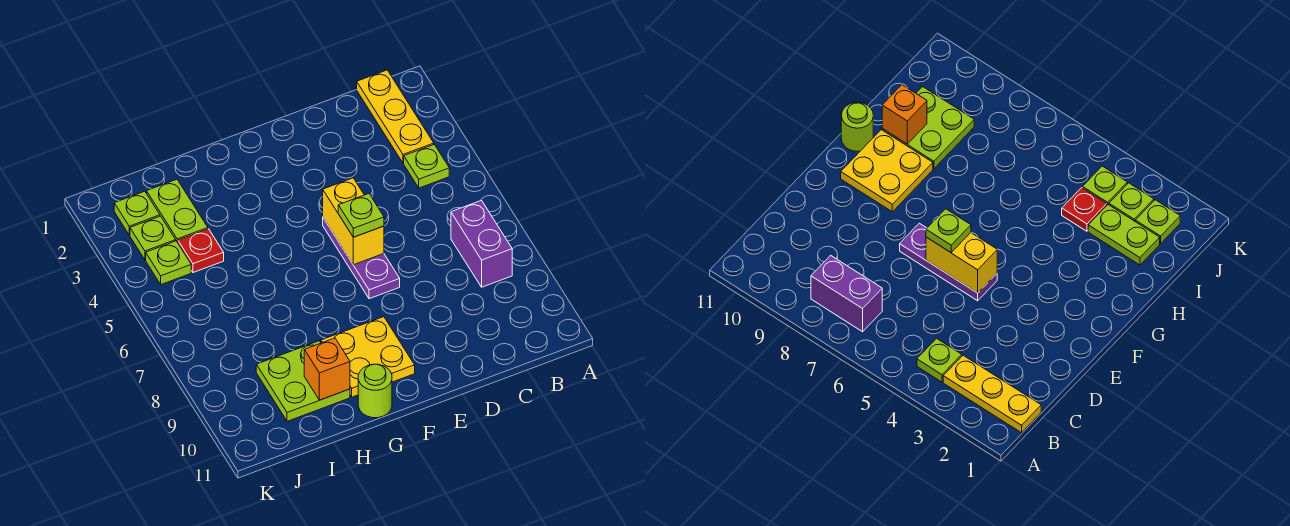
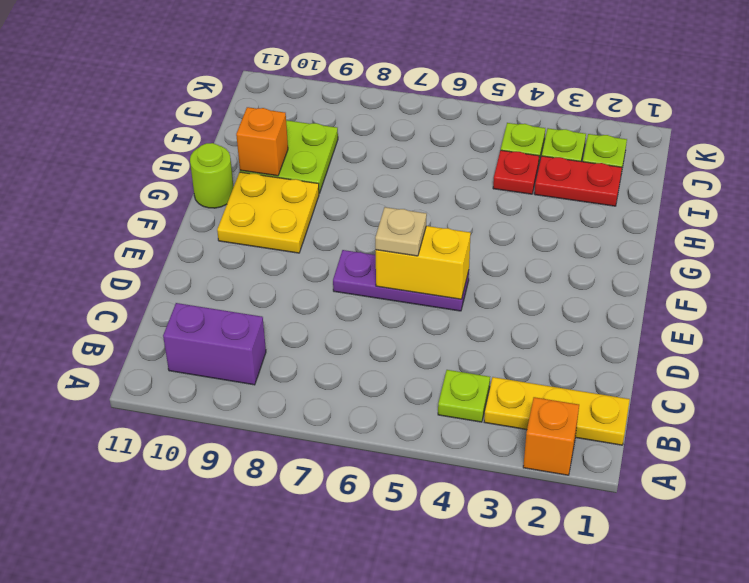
none -> orange 1x1 brick [523,397,579,475]
purple 1x2 brick [451,200,512,287] -> purple 1x2 brick moved to [163,303,266,385]
lime 1x1 plate [338,194,384,237] -> tan 1x1 plate [375,207,427,256]
lime 1x2 plate [147,179,208,243] -> red 1x2 plate [534,156,622,206]

